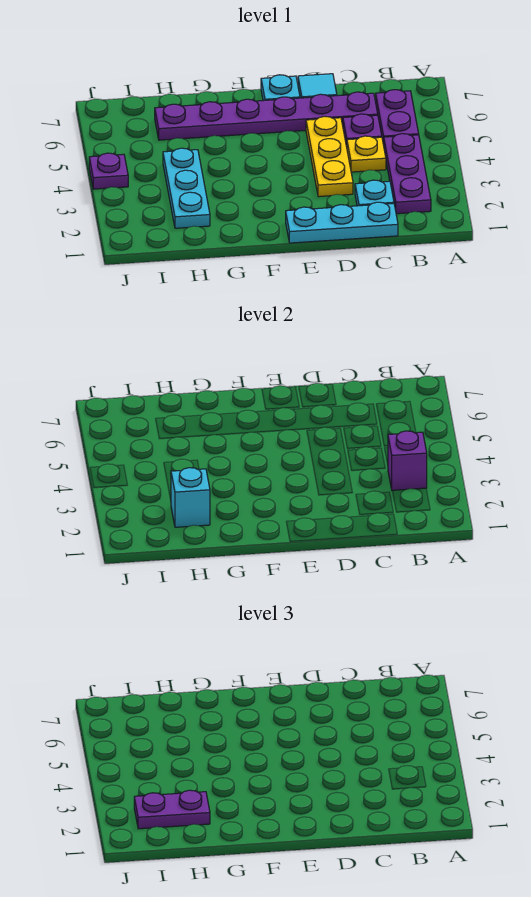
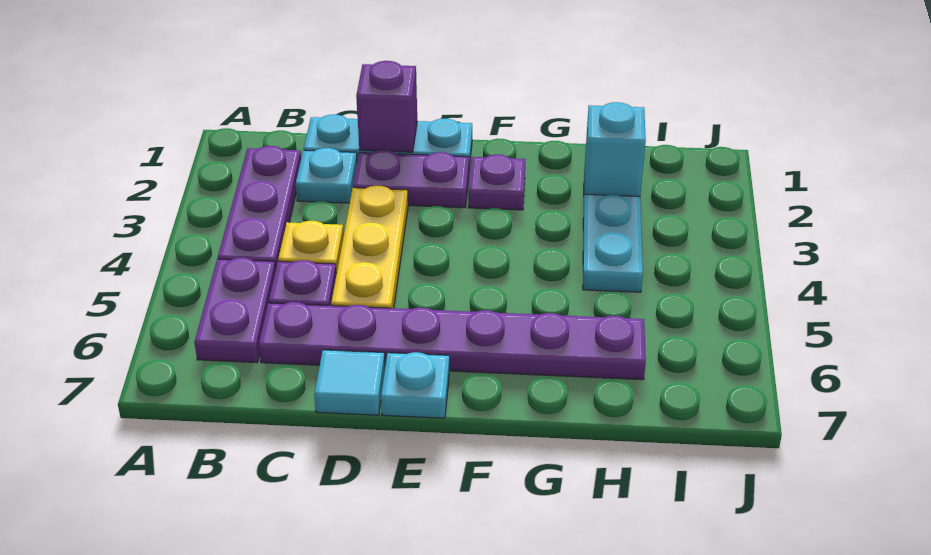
purple 1x1 brick [388,431,427,490] -> purple 1x1 brick moved to [356,61,417,152]
purple 1x2 plate [134,790,210,829] -> purple 1x2 plate moved to [353,150,469,208]
purple 1x1 plate [89,153,128,189] -> purple 1x1 plate moved to [468,154,525,210]

